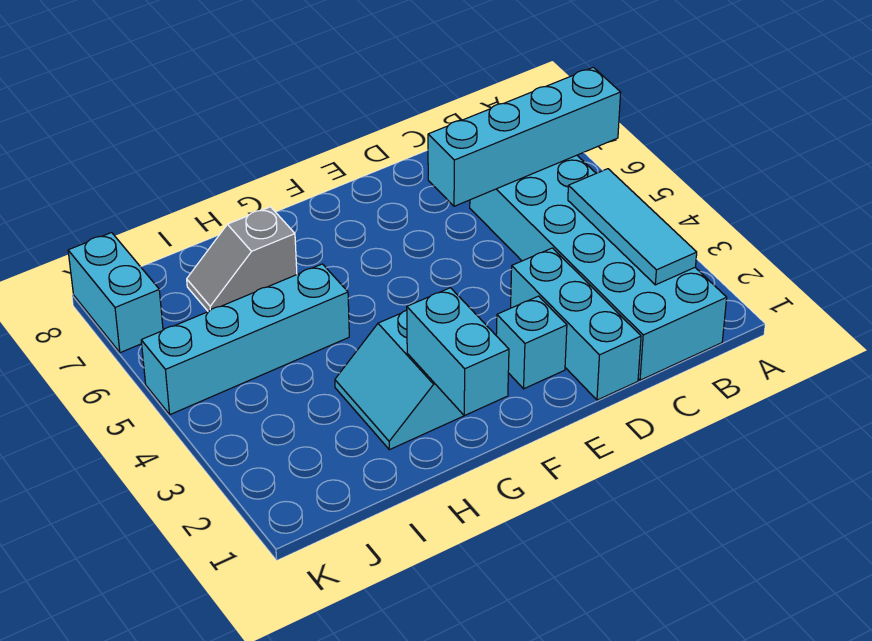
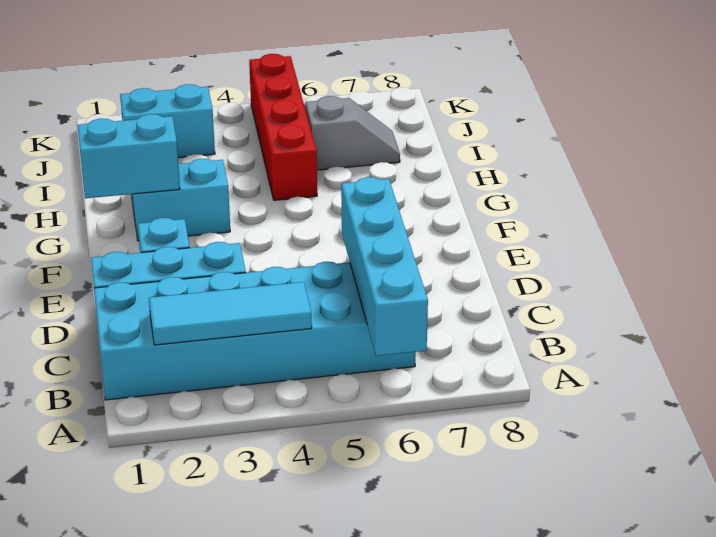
cyan 1x4 brick [141,264,349,415] -> red 1x4 brick [249,54,317,200]
grey 1x2 slope [187,207,297,312] -> grey 1x2 slope turned to [306,96,400,170]
cyan 1x2 brick [68,233,163,353] -> cyan 1x2 brick moved to [120,84,215,158]

